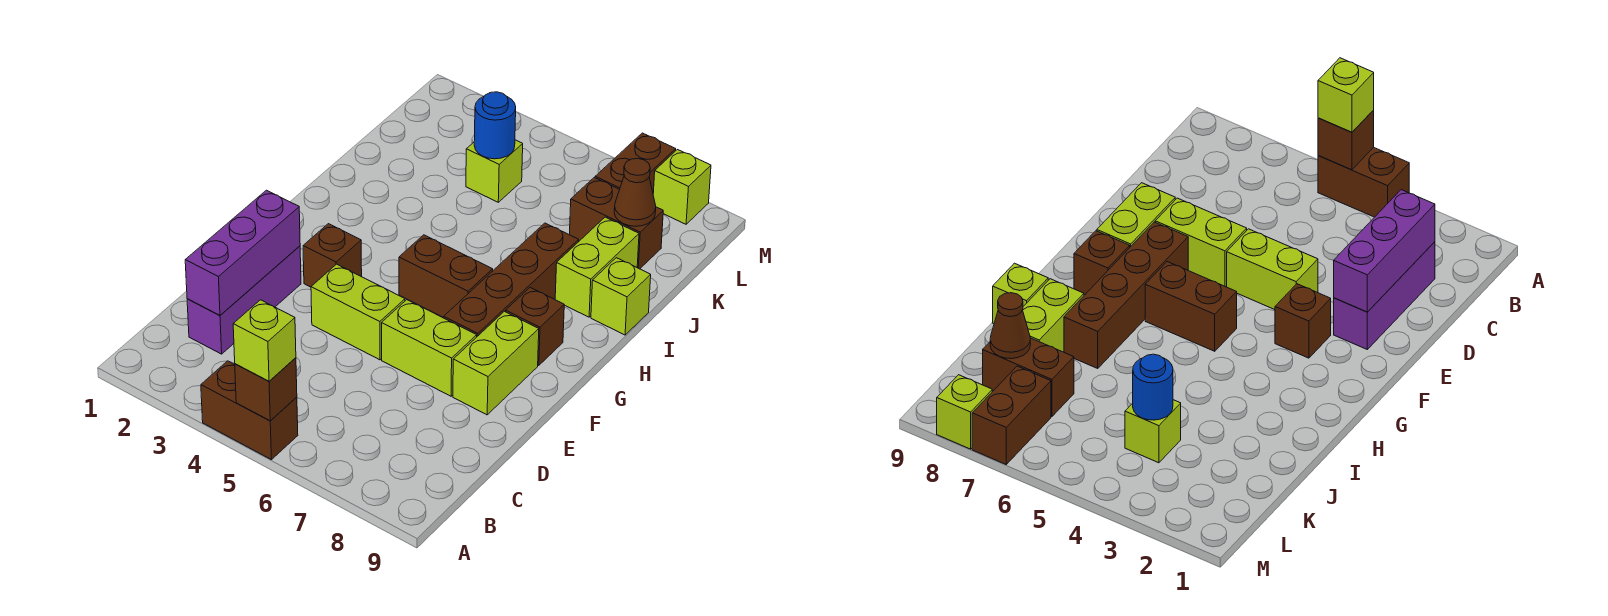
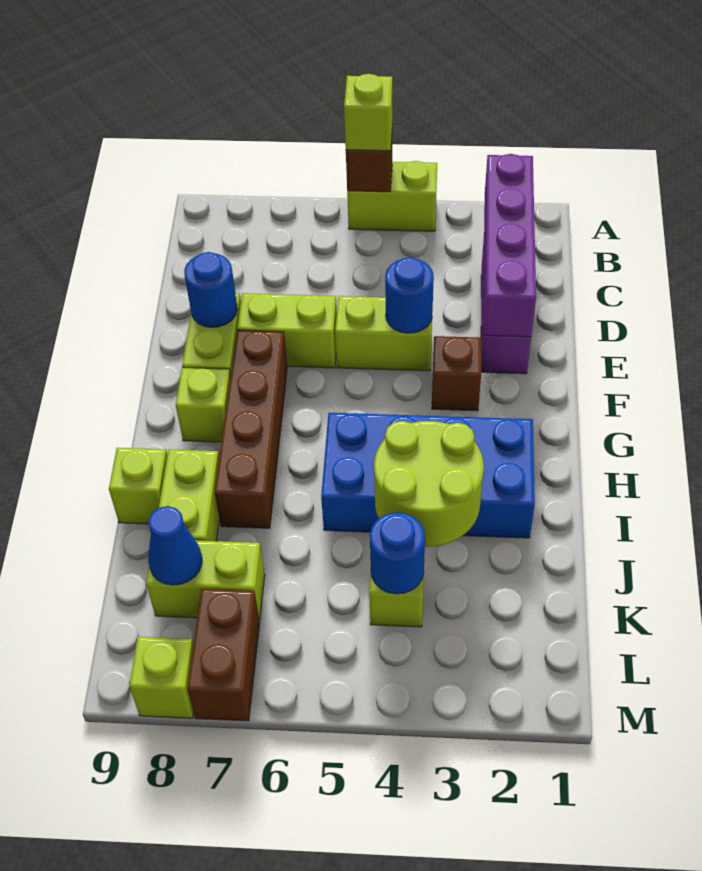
brown 1x2 brick [201,361,298,460] -> lime 1x2 brick [347,161,437,231]
purple 1x3 brick [185,190,300,315] -> purple 1x4 brick [484,154,536,337]
none -> blue 1x1 round brick [385,257,434,333]
none -> blue 1x1 round brick [184,252,237,327]
brown 1x2 brick [399,235,493,318] -> none
brown 1x1 brick [506,288,564,365] -> lime 1x1 brick [176,367,230,442]
none -> blue 2x4 brick [321,413,535,538]
none -> lime 2x2 round brick [374,421,484,546]
brown 1x2 brick [569,178,663,269] -> lime 1x2 brick [146,540,265,620]
brown 1x1 cone [614,159,656,226] -> blue 1x1 cone [148,506,202,585]

